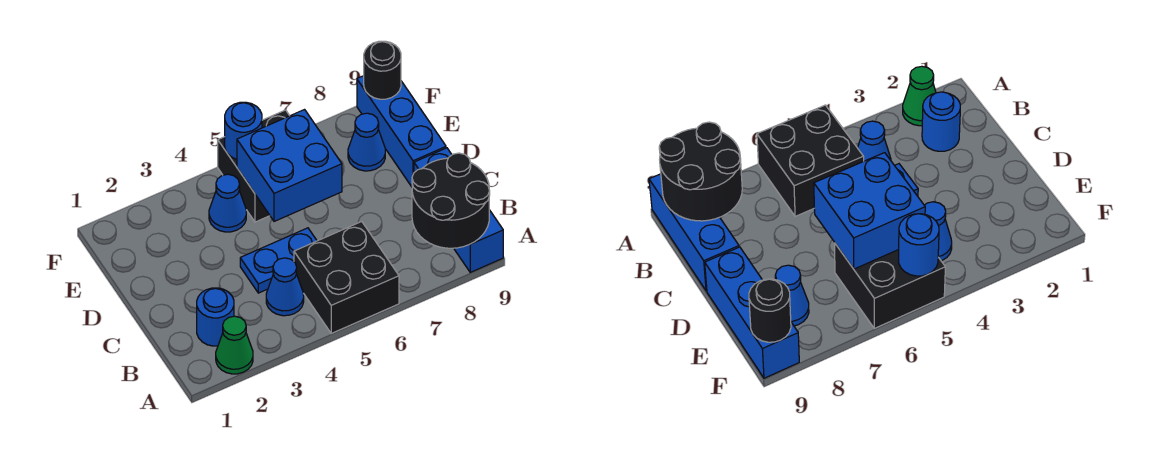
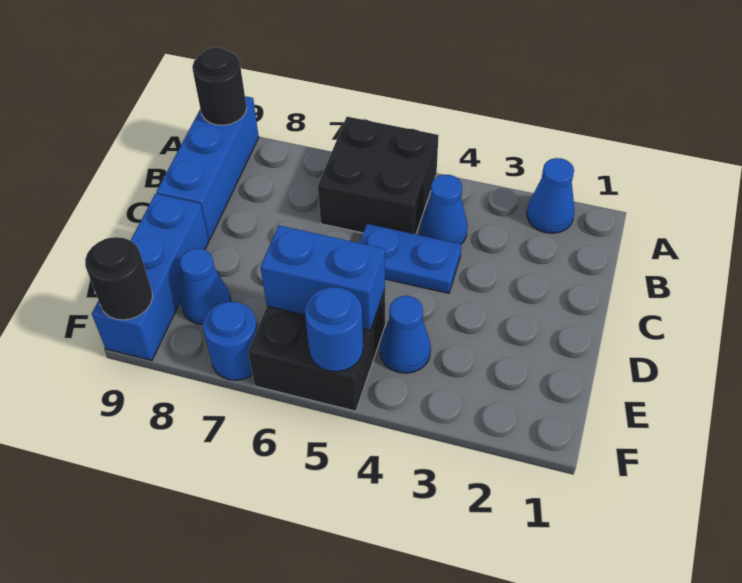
green 1x1 cone [216,316,253,374] -> blue 1x1 cone [527,158,574,233]
black 2x2 round brick [412,153,490,248] -> black 1x1 round brick [192,47,247,125]
blue 1x1 round brick [197,288,234,346] -> blue 1x1 round brick moved to [203,302,257,380]
blue 2x2 brick [237,110,342,221] -> blue 1x2 brick [260,225,385,331]

